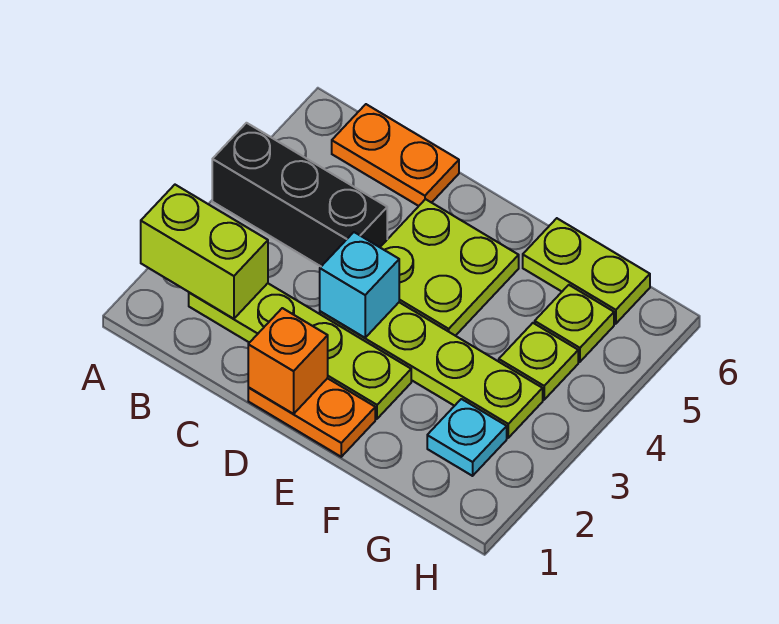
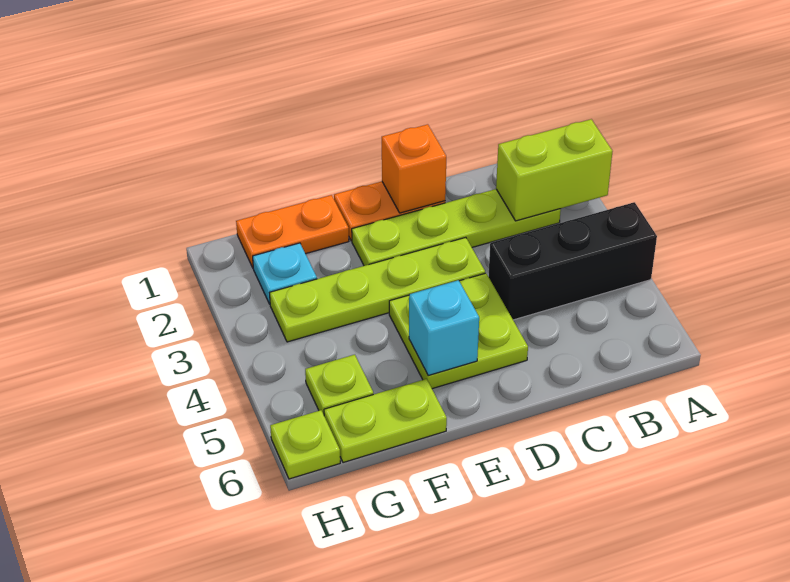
orange 1x2 plate [332,104,459,206] -> orange 1x2 plate moved to [236,195,349,267]
cyan 1x1 brick [320,232,399,338] -> cyan 1x1 brick moved to [409,280,479,375]
lime 1x1 plate [499,323,578,400] -> lime 1x1 plate moved to [270,410,340,479]

